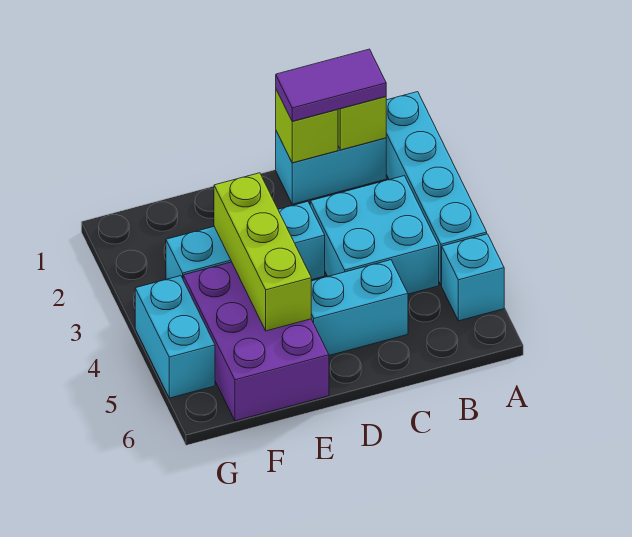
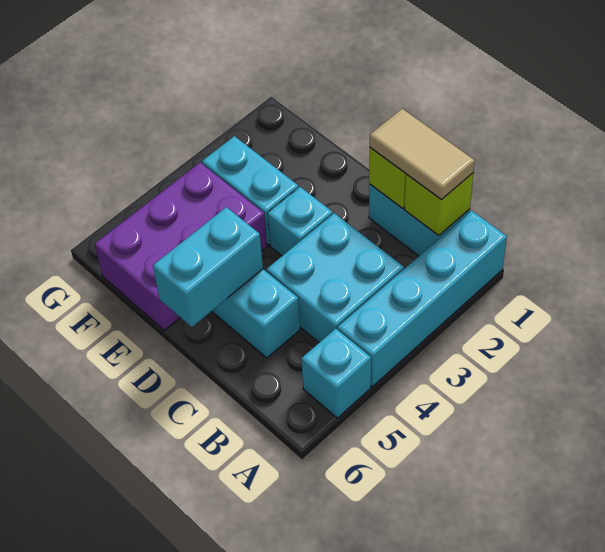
purple 1x2 tile [276,49,386,121] -> tan 1x2 tile [370,109,475,200]
lime 1x3 brick [214,173,311,331] -> none
cyan 1x2 brick [135,276,215,398] -> cyan 1x2 brick moved to [153,207,263,327]

